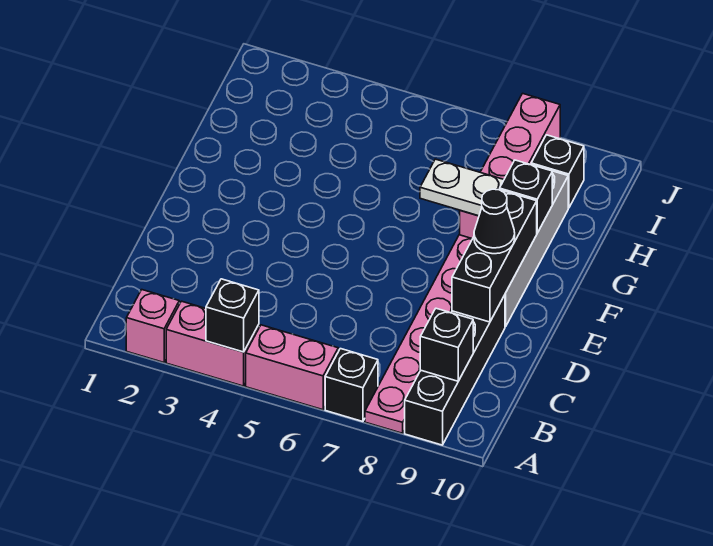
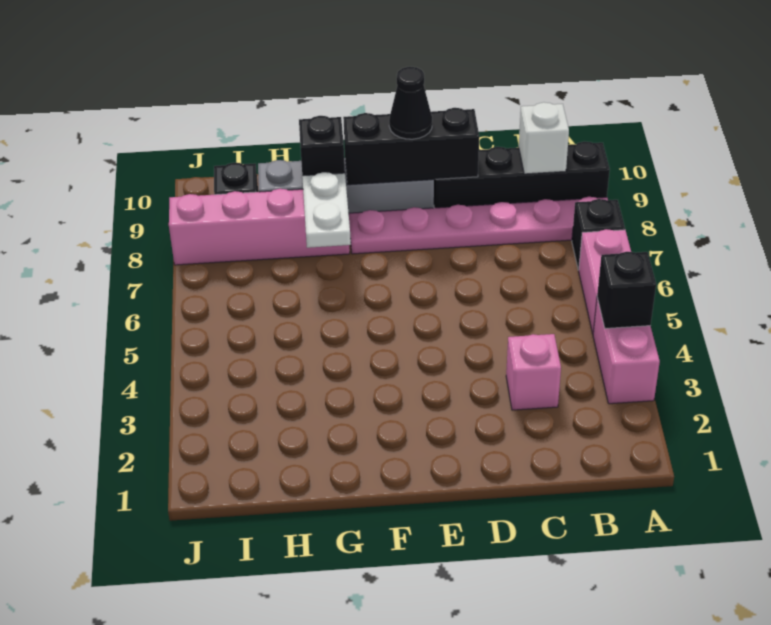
pink 1x1 brick [126,290,179,362] -> pink 1x1 brick moved to [506,334,561,410]
black 1x1 brick [420,308,473,381] -> white 1x1 brick [519,102,569,174]

